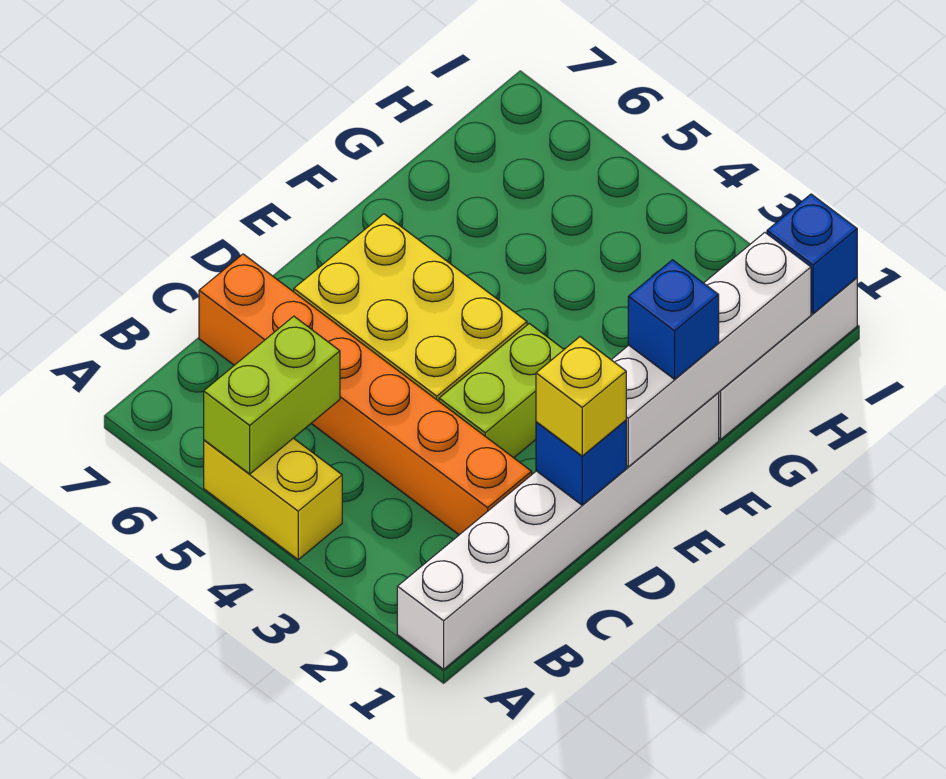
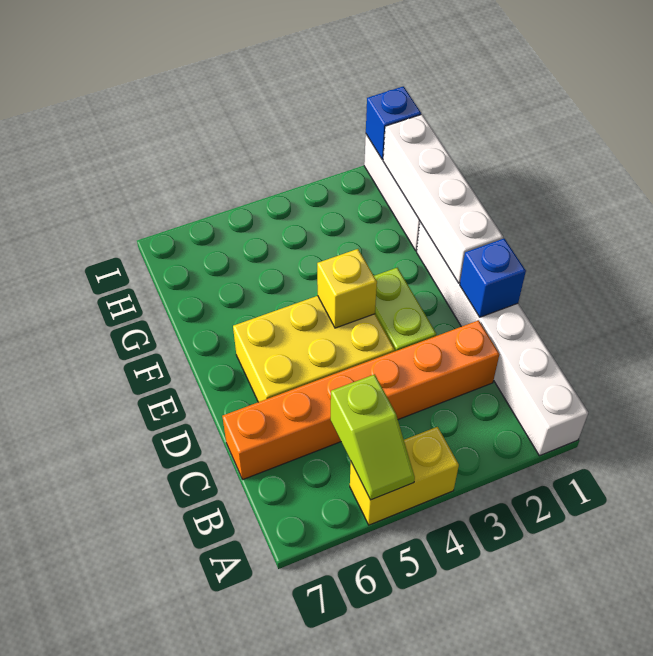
lime 1x2 brick [204,316,340,474] -> lime 1x2 slope [331,374,415,500]
yellow 1x1 brick [536,337,626,456] -> yellow 1x1 brick moved to [317,249,377,328]
blue 1x1 brick [628,260,719,379] -> none

